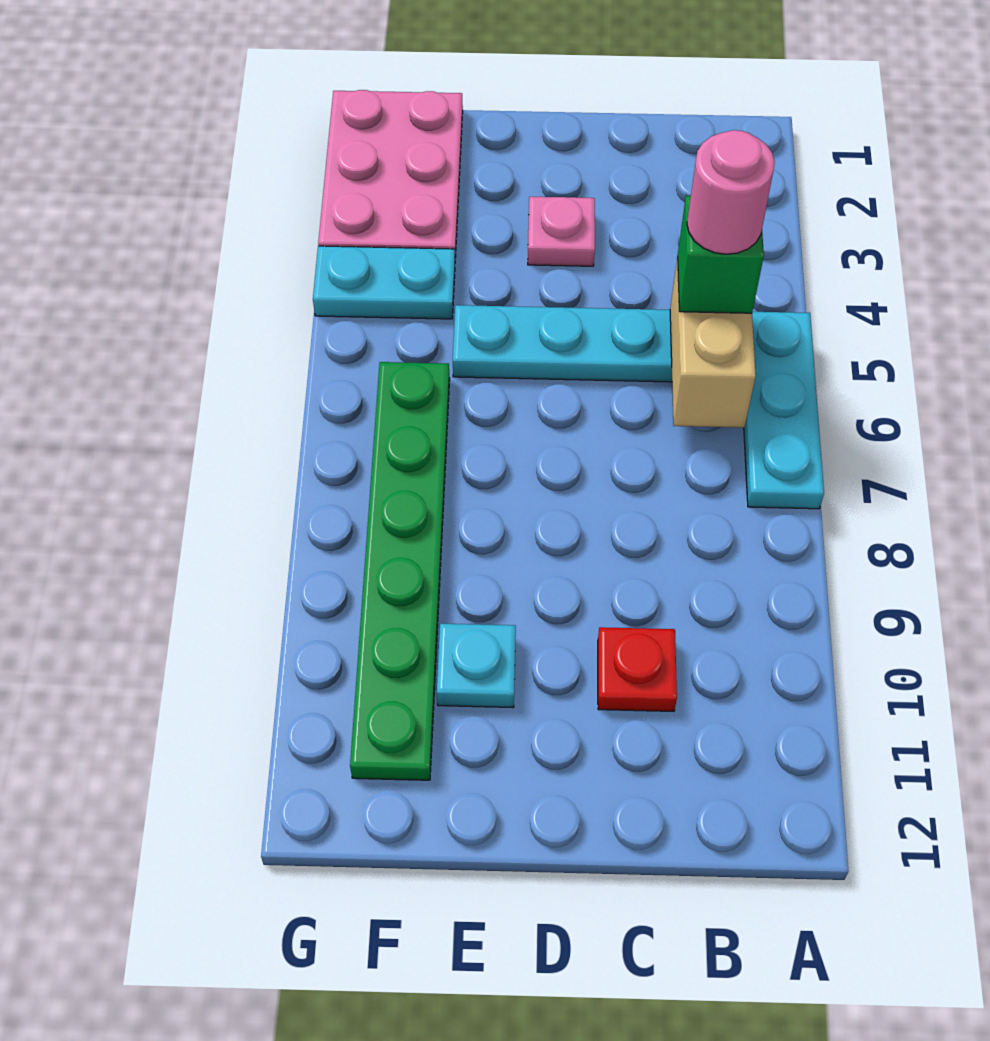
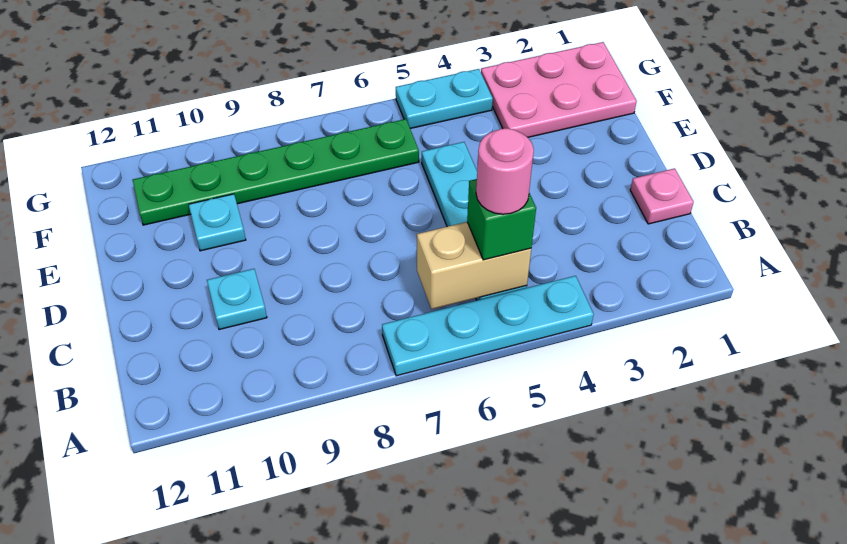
cyan 1x3 plate [744,312,824,509] -> cyan 1x4 plate [382,276,594,376]
red 1x1 plate [598,627,677,711] -> cyan 1x1 plate [207,269,267,330]
pink 1x1 plate [528,197,595,266] -> pink 1x1 plate moved to [630,168,694,224]
cyan 1x2 plate [313,246,455,319] -> cyan 1x2 plate turned to [396,69,493,129]

